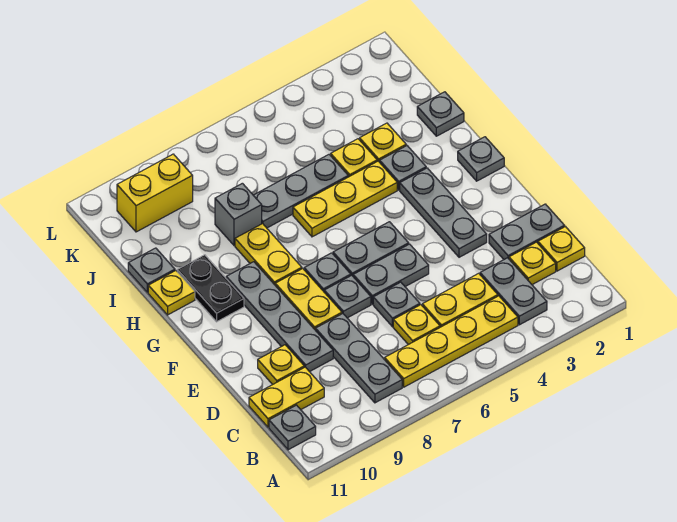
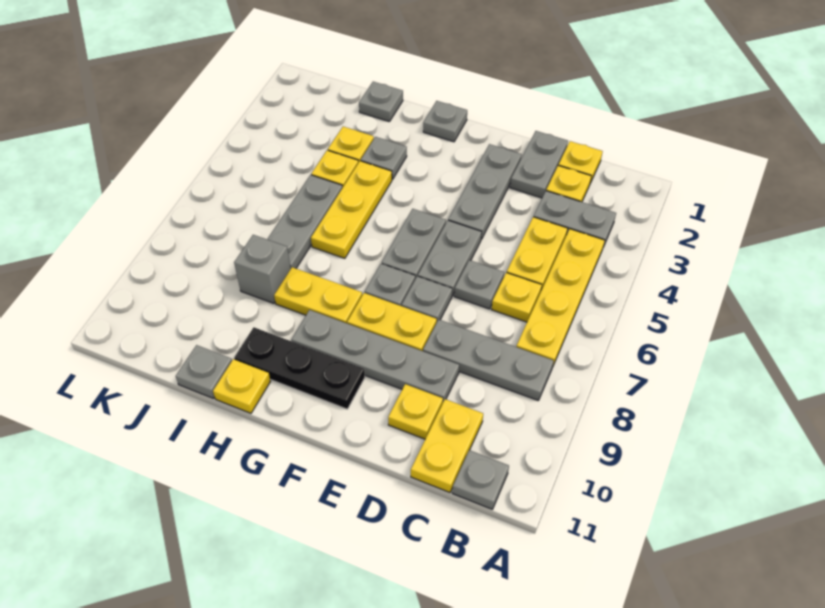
grey 1x3 plate [400,168,487,257] -> grey 1x3 plate turned to [448,144,522,239]
black 1x2 plate [177,255,244,322] -> black 1x3 plate [234,327,365,409]
yellow 1x2 brick [117,154,193,232] -> none

